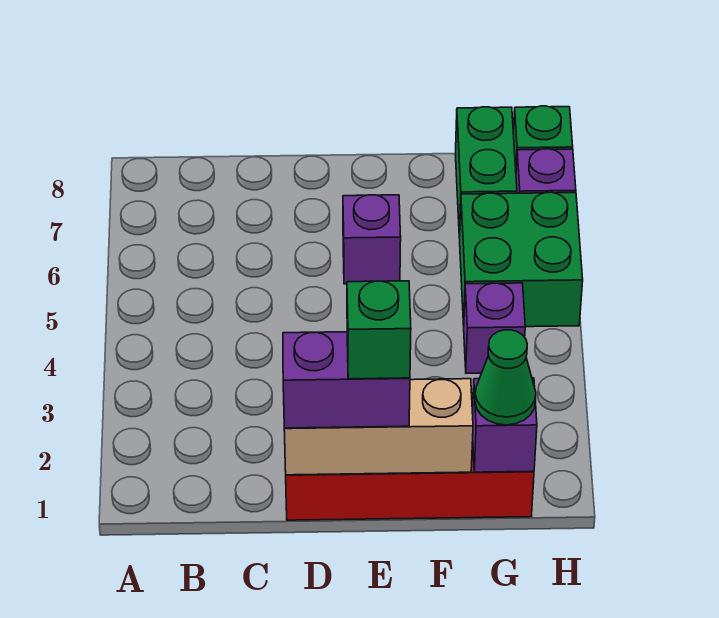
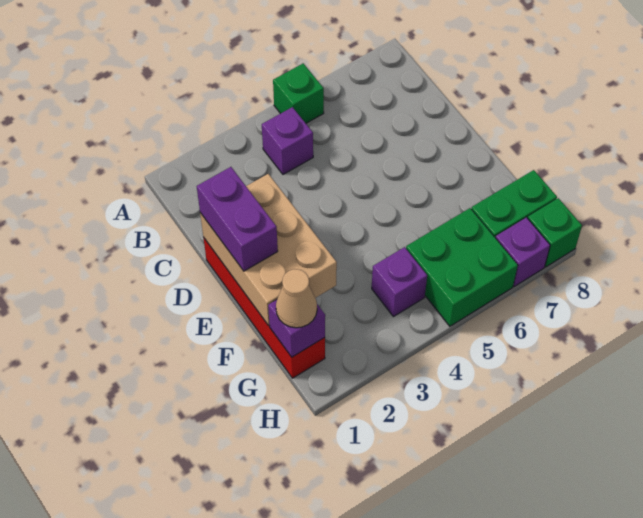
tan 1x3 brick [284,379,473,475] -> tan 2x3 brick [200,174,337,326]
green 1x1 brick [347,281,411,379] -> green 1x1 brick moved to [273,63,324,123]
purple 1x1 brick [343,195,401,284] -> purple 1x1 brick moved to [262,107,313,174]
green 1x1 cone [475,330,536,425] -> tan 1x1 cone [276,269,317,328]

